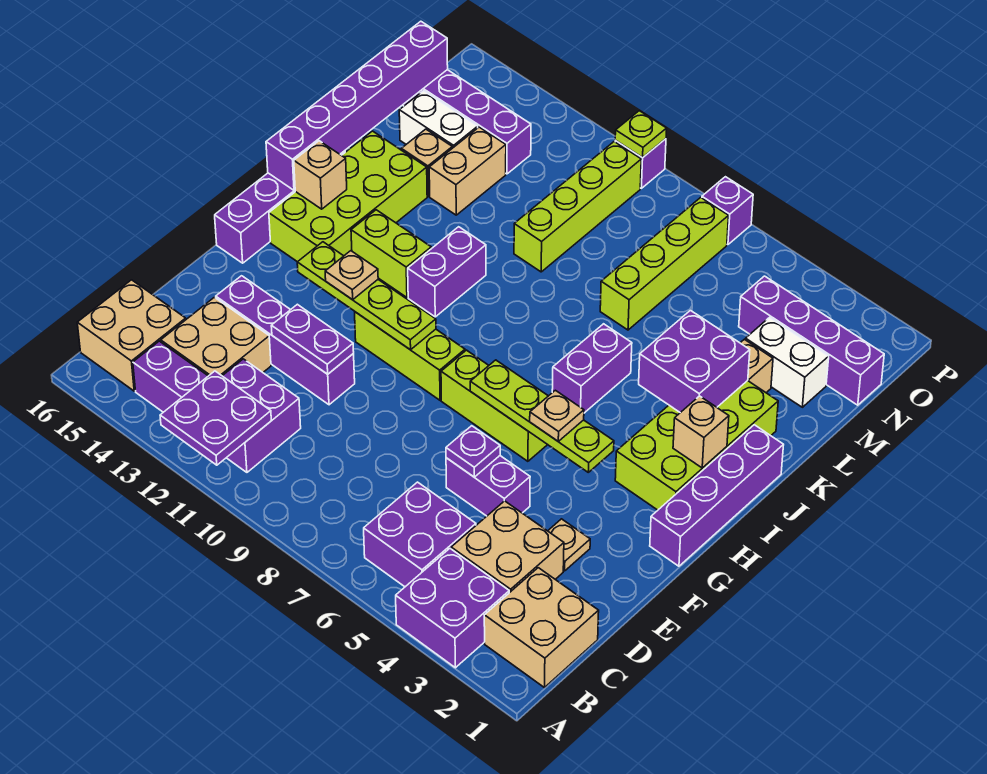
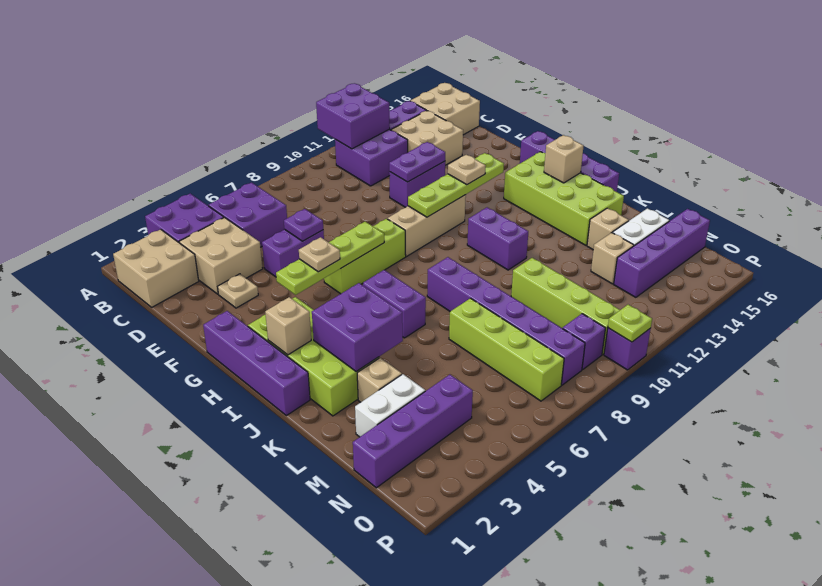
purple 2x2 plate [160,371,271,465] -> purple 2x2 brick [316,84,390,149]
purple 1x4 brick [216,276,355,405] -> purple 1x2 brick [389,161,445,207]
lime 1x3 brick [355,312,465,400] -> tan 1x3 brick [387,195,466,257]
lime 1x2 brick [351,210,431,297] -> none
purple 1x6 brick [266,21,448,190] -> purple 1x6 brick moved to [427,257,585,385]
tan 1x2 brick [429,127,506,215] -> tan 1x1 brick [591,233,634,284]
purple 1x1 brick [702,177,753,245] -> purple 1x1 brick moved to [563,314,605,369]

